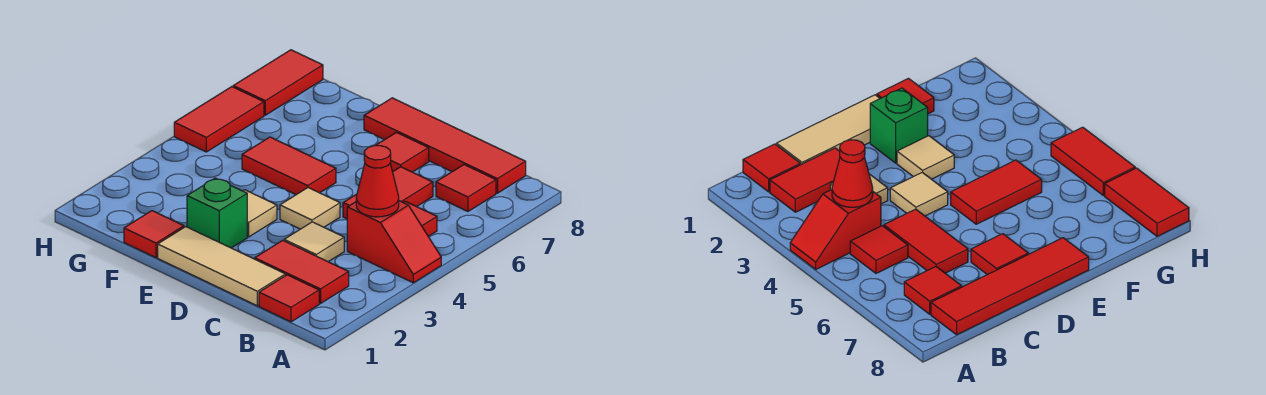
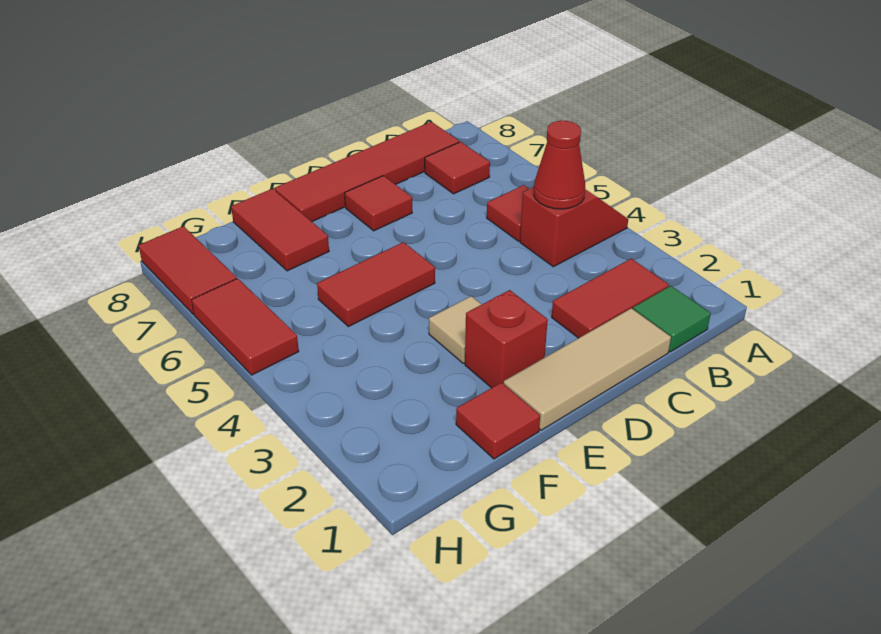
red 1x1 tile [259,275,319,322] -> green 1x1 tile [633,286,711,352]
tan 1x1 tile [284,222,344,262] -> none
red 1x2 tile [343,167,433,219] -> red 1x2 tile moved to [231,189,329,271]
tan 1x1 tile [280,188,340,229] -> none
green 1x1 brick [187,178,247,248] -> red 1x1 brick [465,290,548,388]

